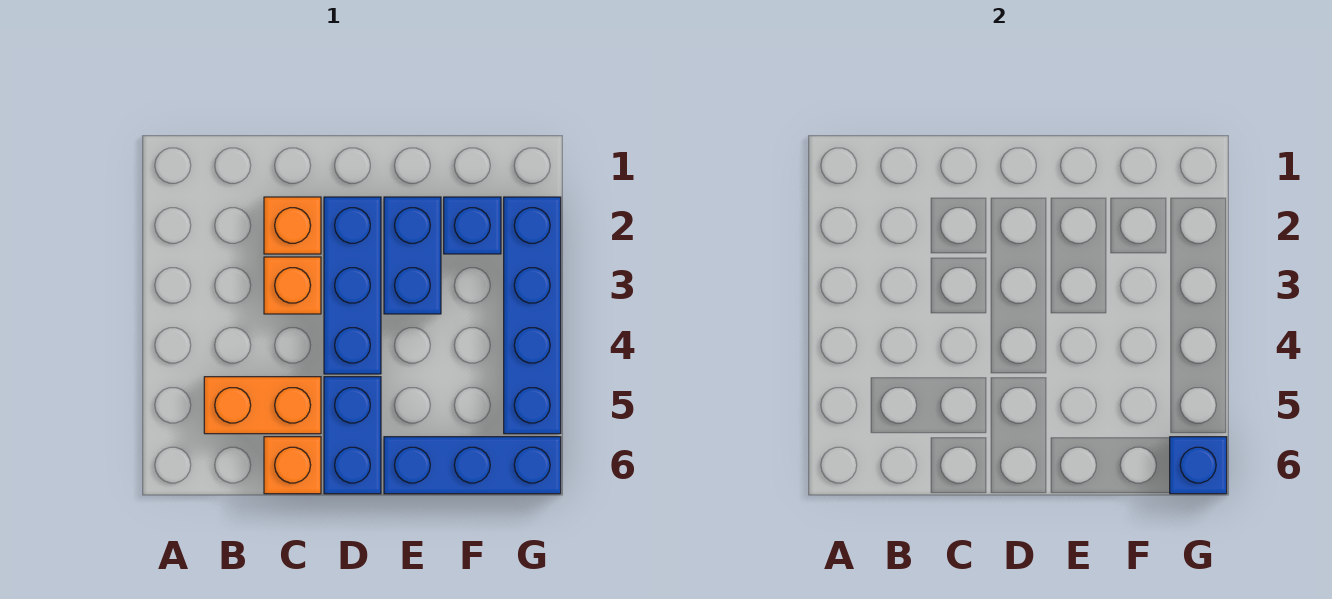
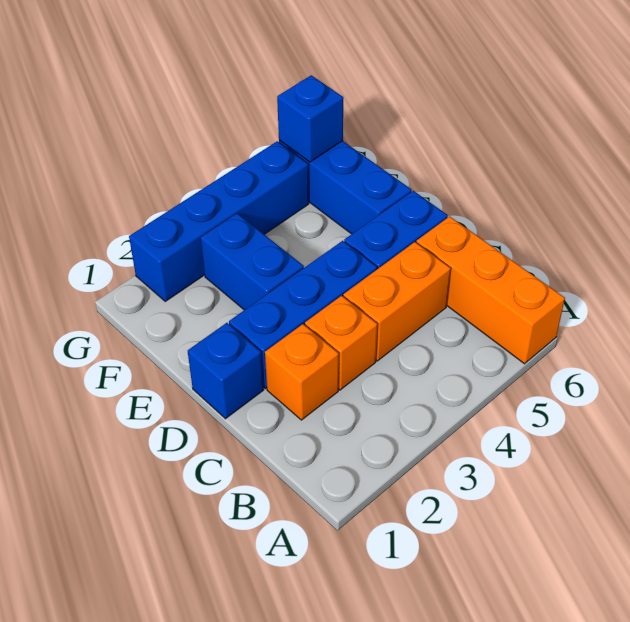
orange 1x2 brick [204,377,321,434] -> orange 1x2 brick turned to [343,242,451,361]
orange 1x1 brick [264,437,321,494] -> orange 1x3 brick [416,216,565,364]
blue 1x2 brick [384,197,441,314] -> blue 1x2 brick turned to [201,213,304,310]
blue 1x1 brick [444,197,501,254] -> blue 1x1 brick moved to [188,323,263,419]

